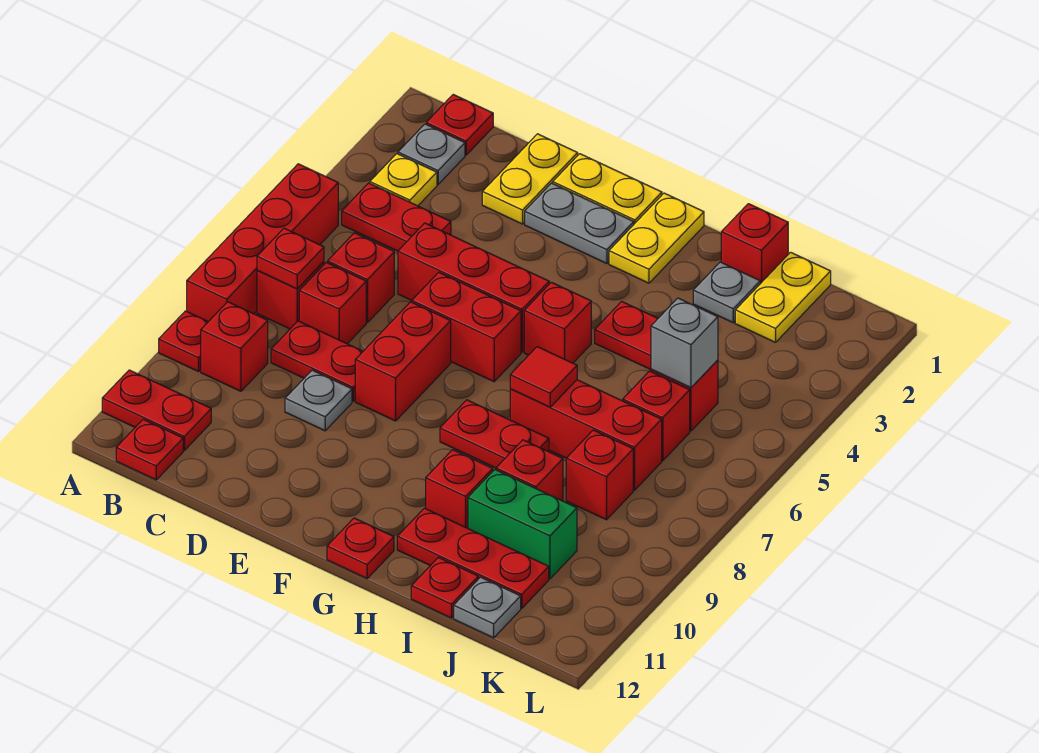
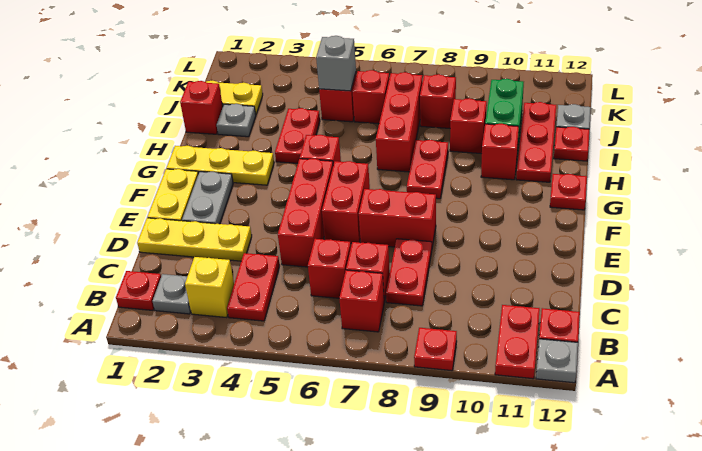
red 1x4 brick [187,164,338,322] -> none
yellow 1x1 plate [370,154,437,206] -> yellow 1x1 brick [185,257,234,318]
red 1x1 plate [257,228,324,289] -> none
red 1x1 brick [201,302,268,391] -> none
yellow 1x2 plate [482,134,578,224] -> yellow 1x3 plate [137,218,252,261]
grey 1x1 plate [285,370,352,431] -> grey 1x1 plate moved to [536,339,578,383]
yellow 1x2 plate [609,193,704,283] -> yellow 1x3 plate [167,146,274,185]
red 1x1 tile [510,347,577,407] -> none

